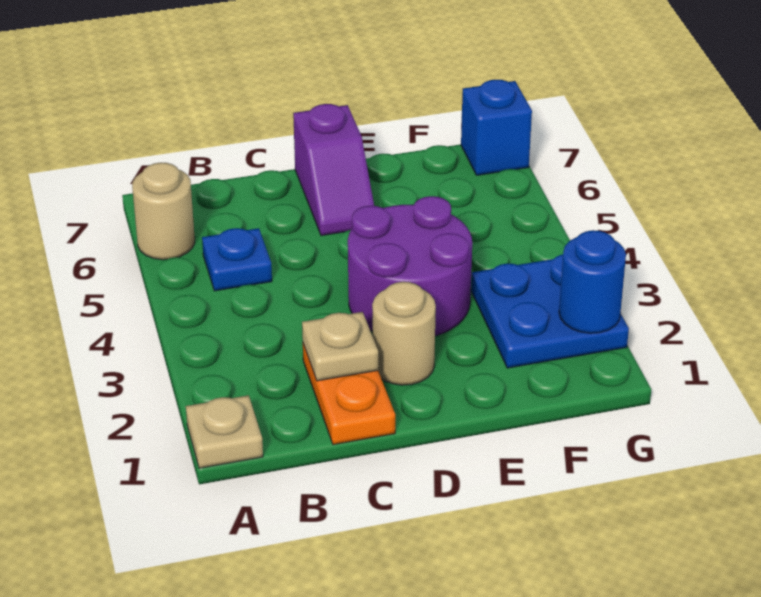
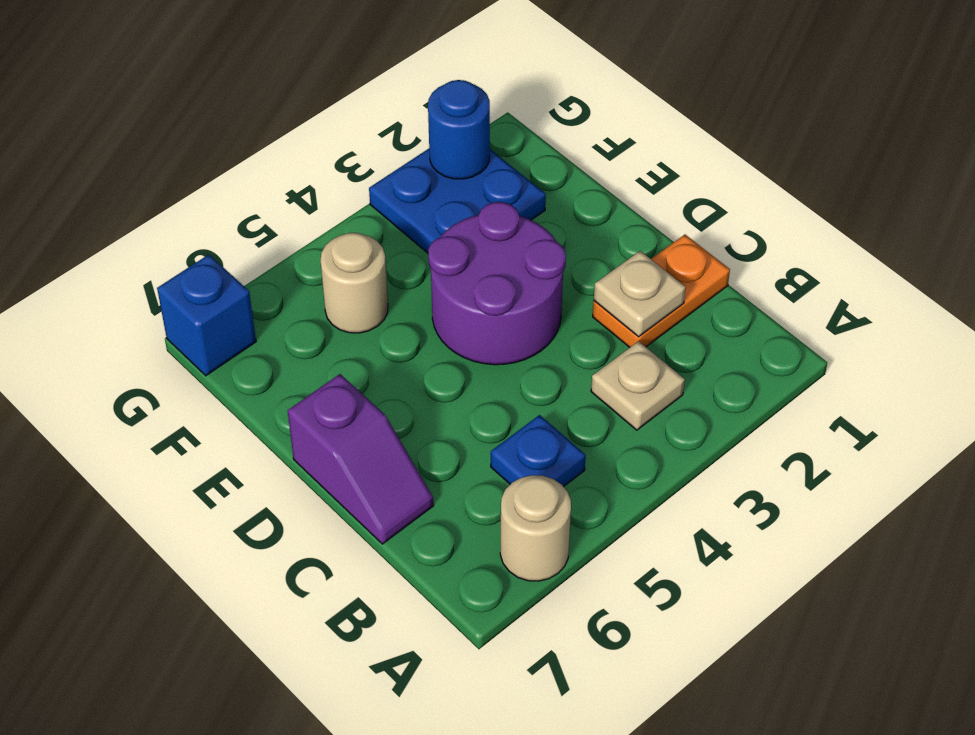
tan 1x1 plate [186,395,263,468] -> tan 1x1 plate moved to [591,341,685,430]
tan 1x1 round brick [372,282,436,385] -> tan 1x1 round brick moved to [320,233,388,333]
purple 1x2 slope [293,104,374,236] -> purple 1x2 slope turned to [288,374,434,544]

